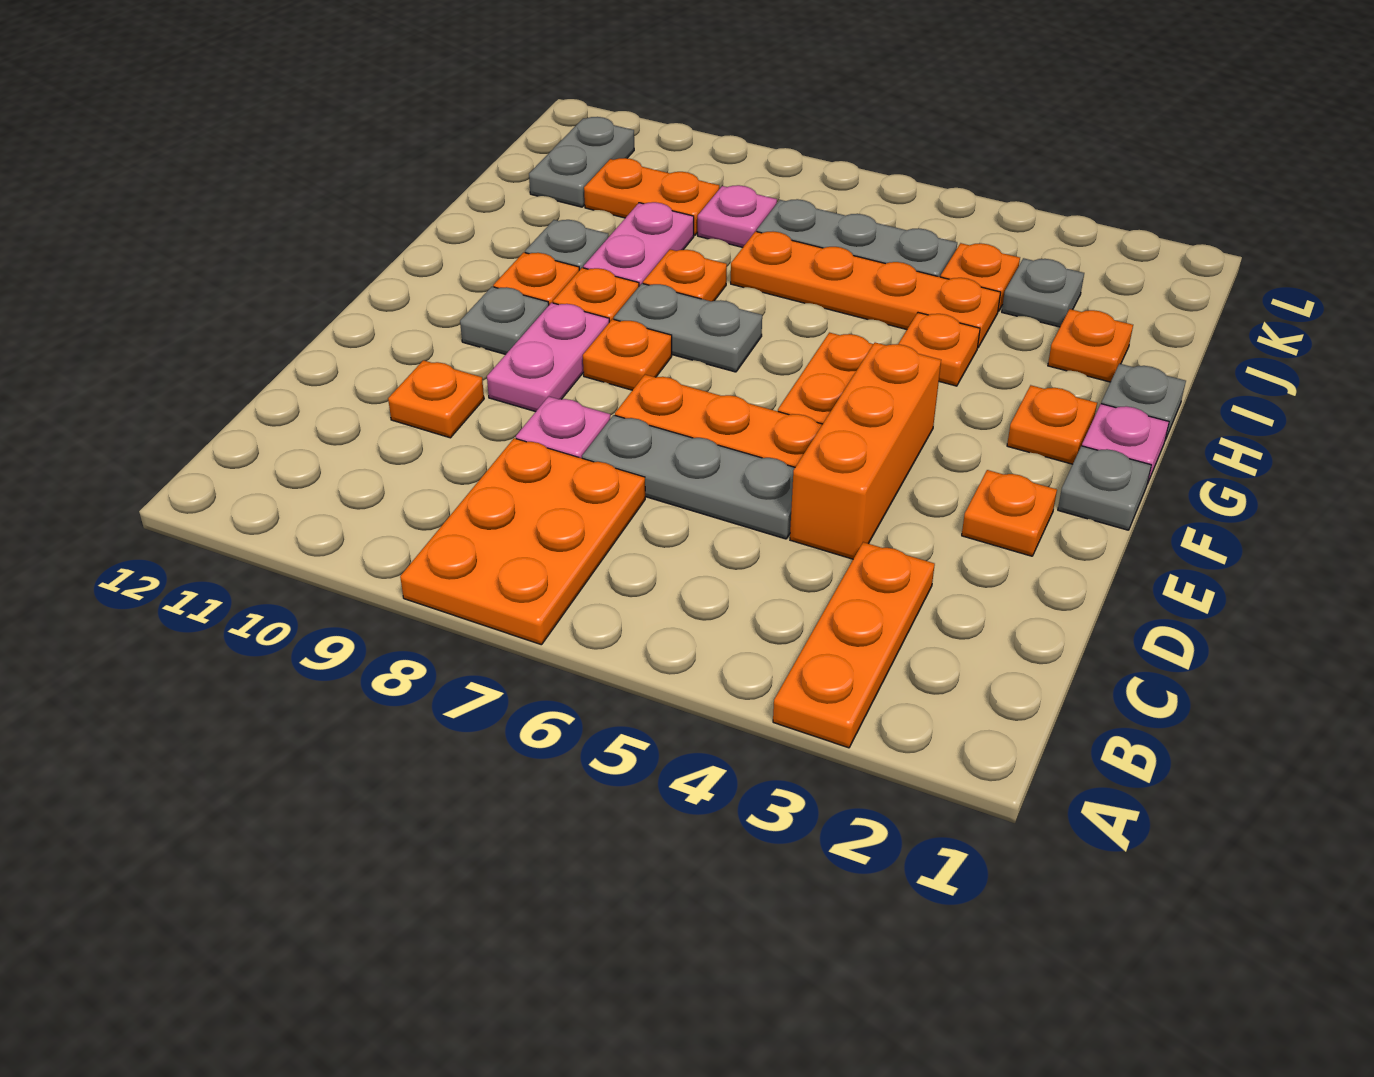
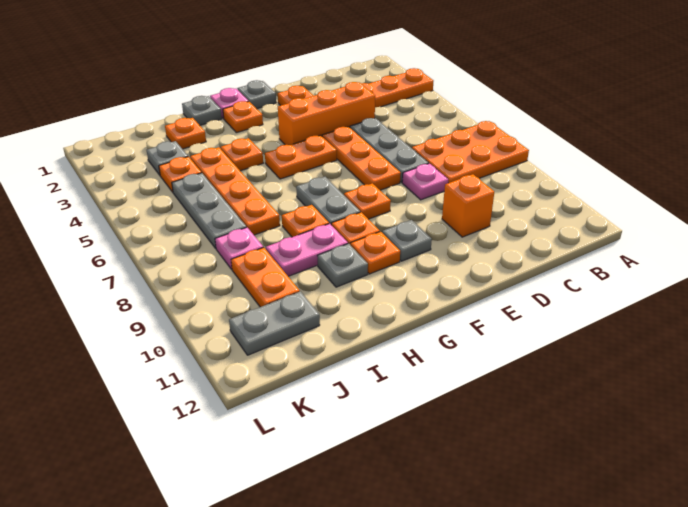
orange 1x1 plate [388,360,484,438] -> orange 1x1 brick [442,174,494,237]
pink 1x2 plate [487,303,609,412] -> none

